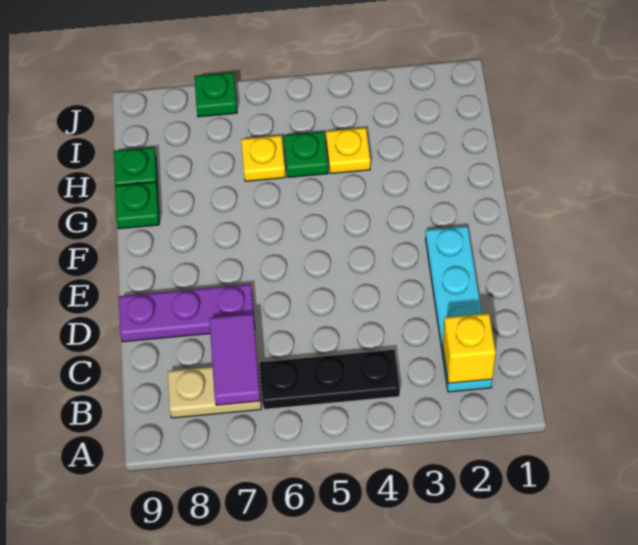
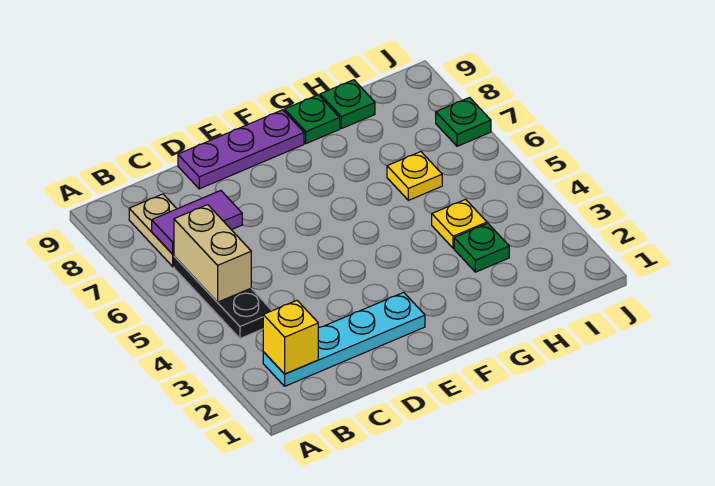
none -> tan 1x2 brick [174,205,251,302]
purple 1x3 plate [119,284,255,342] -> purple 1x3 plate turned to [178,110,304,189]
green 1x1 plate [283,131,328,177] -> green 1x1 plate moved to [454,223,509,272]

